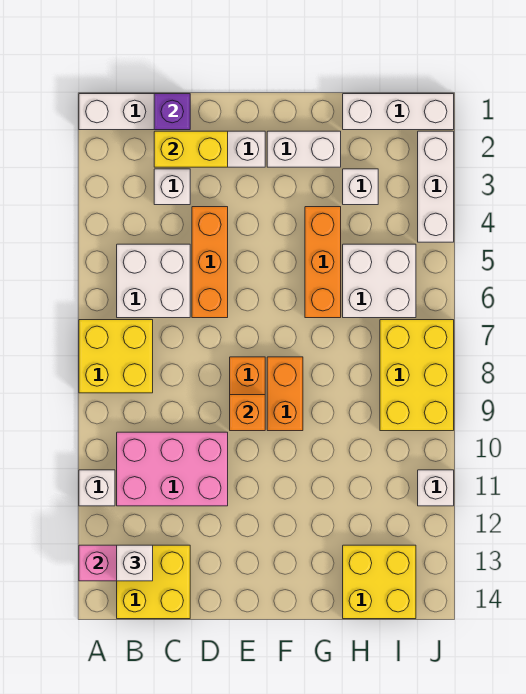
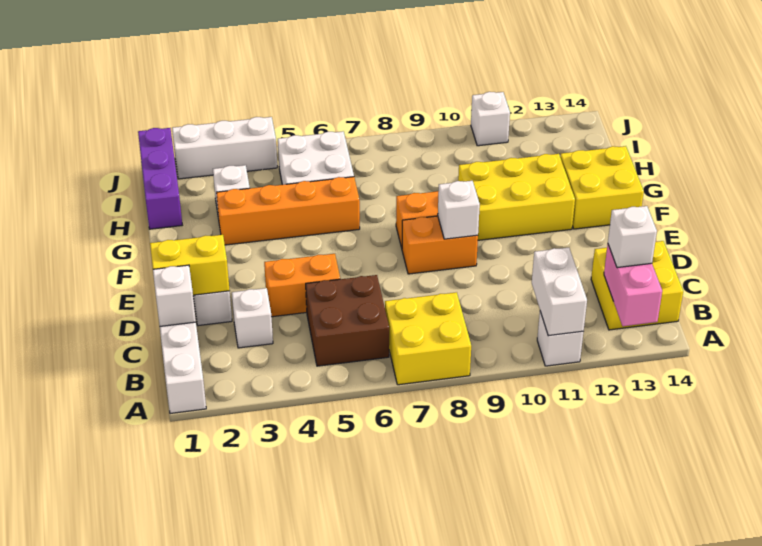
white 2x2 brick [117,244,190,318] -> brown 2x2 brick [306,275,389,366]
pink 2x3 brick [117,432,228,506] -> none
purple 1x1 brick [154,94,190,130] -> white 1x1 brick [153,265,196,326]
yellow 1x2 brick [154,131,228,167] -> yellow 1x2 brick turned to [150,235,230,295]
orange 1x3 brick [192,207,228,318] -> orange 1x2 brick [264,254,340,317]
orange 1x1 brick [230,395,265,431] -> white 1x1 brick [438,181,480,239]
white 1x2 brick [267,131,341,167] -> white 1x2 brick moved to [532,248,587,336]
orange 1x3 brick [305,207,341,318] -> orange 1x4 brick [216,177,360,245]
white 1x3 brick [343,94,454,130] -> purple 1x3 brick [138,128,182,229]
yellow 2x2 brick [343,545,416,619] -> yellow 2x2 brick moved to [560,146,644,229]
yellow 2x3 brick [380,320,454,431] -> yellow 2x3 brick moved to [458,154,575,240]

